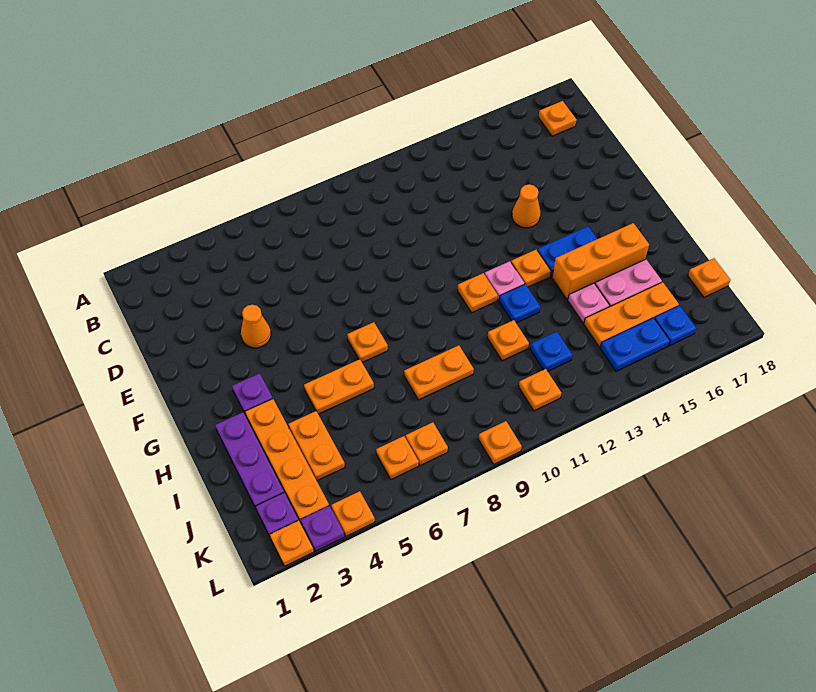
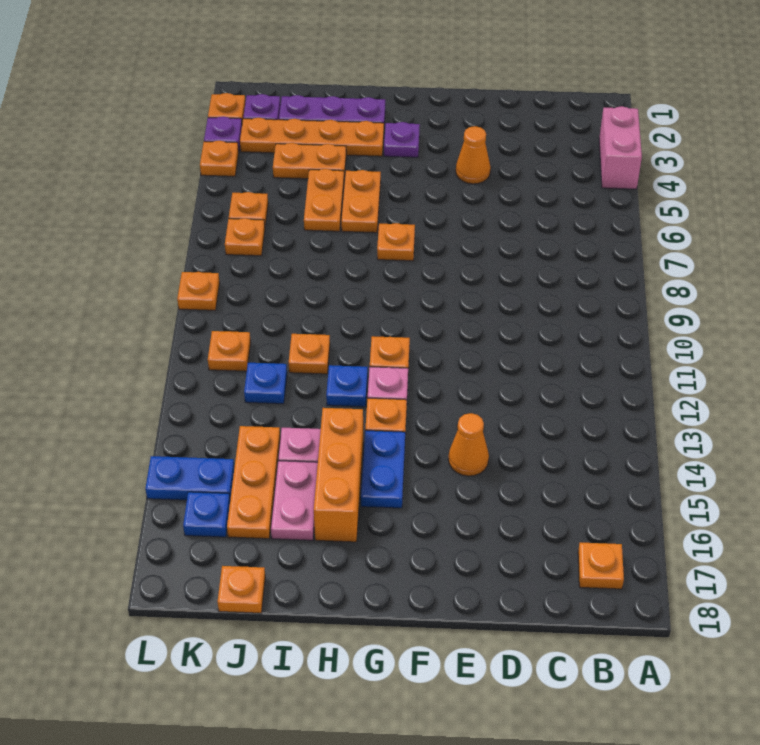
none -> pink 1x2 brick [599,106,642,189]
orange 1x2 plate [404,345,474,400] -> orange 1x2 plate moved to [304,169,344,231]
blue 1x2 plate [600,318,670,371] -> blue 1x2 plate turned to [145,456,234,500]

